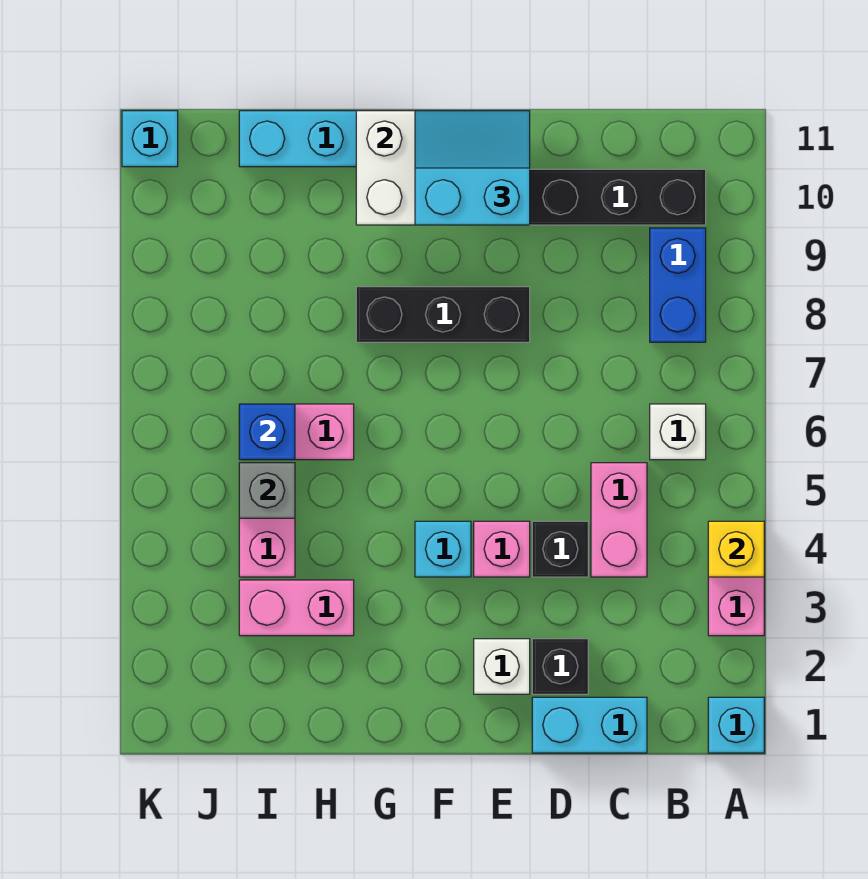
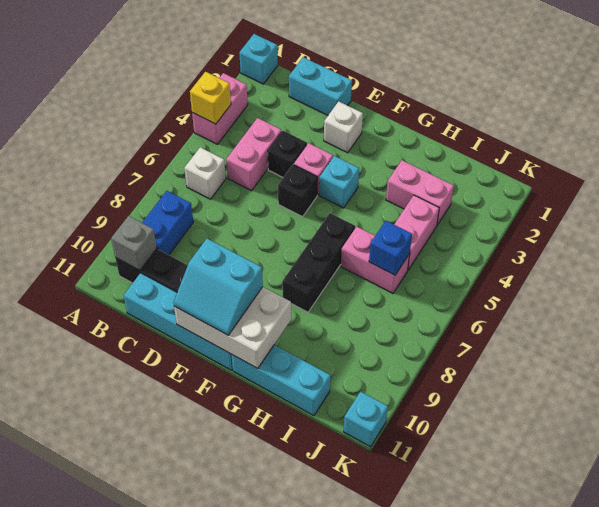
none -> cyan 1x4 brick [124,273,233,370]
black 1x1 brick [532,639,588,694] -> black 1x1 brick moved to [278,165,318,217]
black 1x3 brick [356,287,530,342] -> black 1x3 brick turned to [282,213,355,312]
grey 1x1 brick [239,463,295,518] -> grey 1x1 brick moved to [111,216,157,271]

